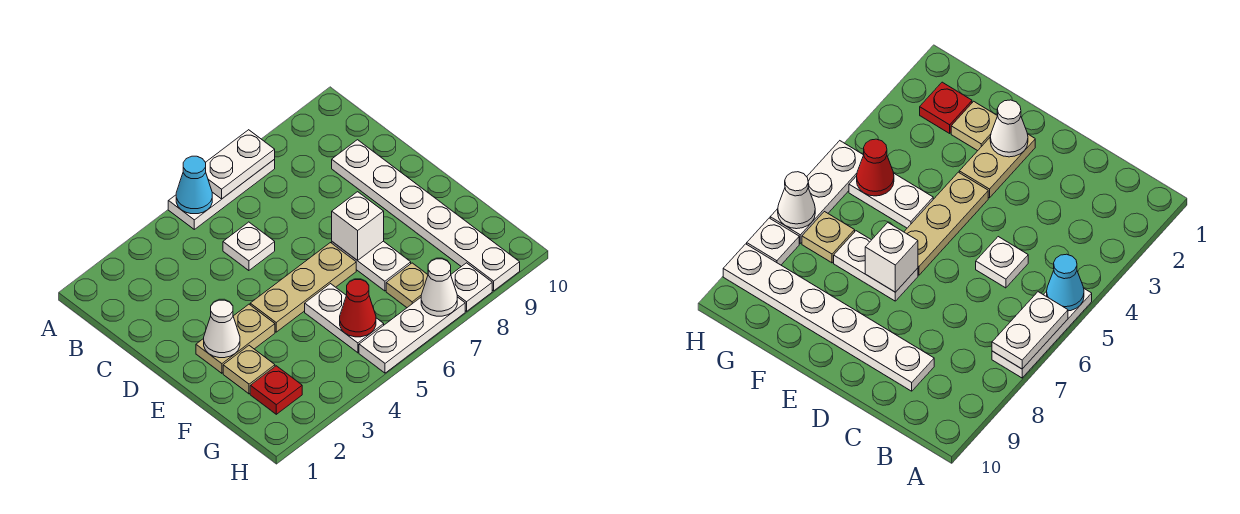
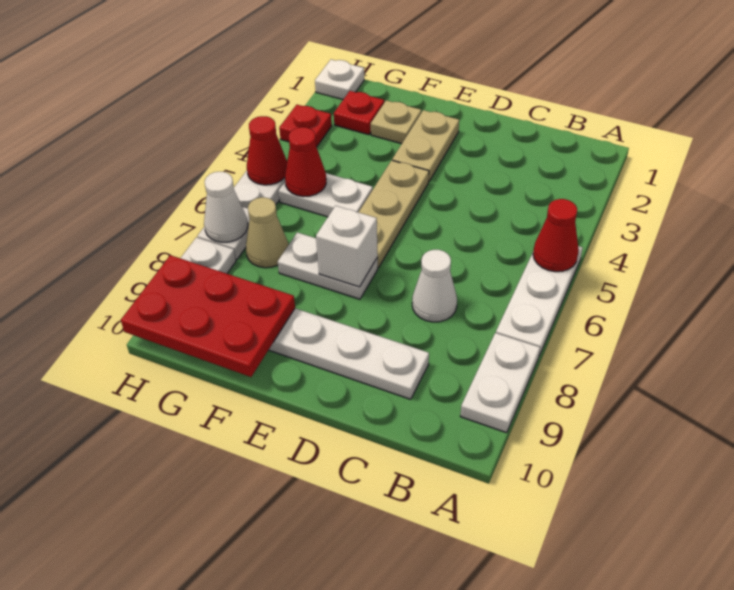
cyan 1x1 cone [176,156,212,214] -> red 1x1 cone [533,199,579,272]
white 1x2 plate [205,130,275,199] -> white 1x2 plate moved to [460,333,540,433]
white 1x1 plate [223,222,275,271] -> white 1x1 plate moved to [315,59,364,100]
white 1x1 cone [204,300,240,358] -> white 1x1 cone moved to [412,250,457,322]
none -> red 2x3 plate [121,255,295,377]
tan 1x1 plate [386,263,428,307] -> tan 1x1 cone [246,197,288,268]
none -> red 1x1 plate [279,105,332,147]
none -> red 1x1 cone [247,116,287,185]

